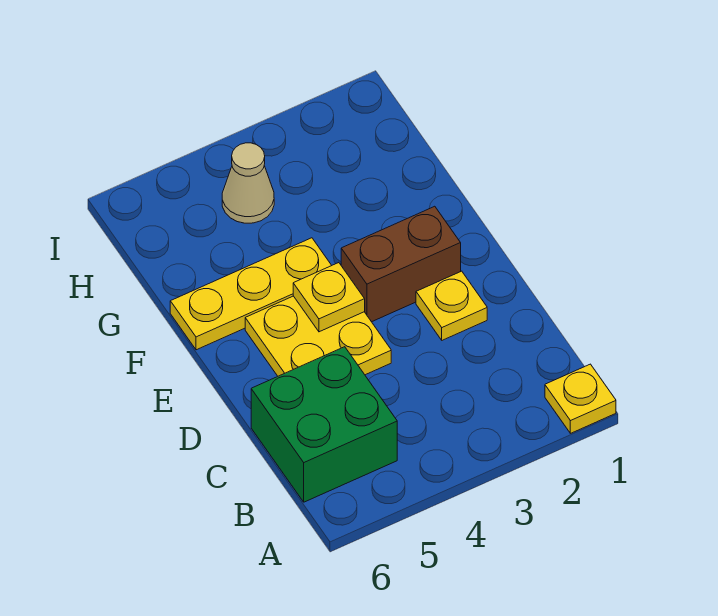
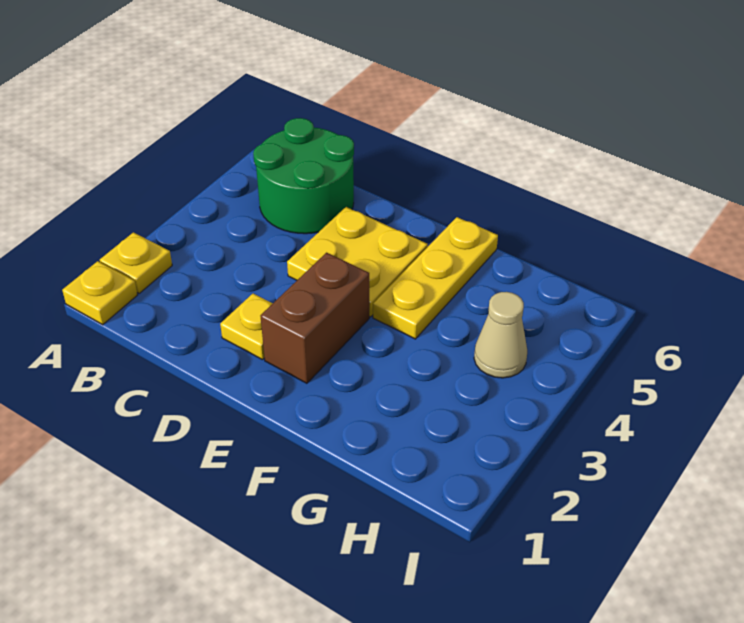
green 2x2 brick [251,347,397,502] -> green 2x2 round brick [253,118,354,234]
yellow 1x1 plate [293,263,365,332] -> yellow 1x1 plate moved to [100,232,172,293]

